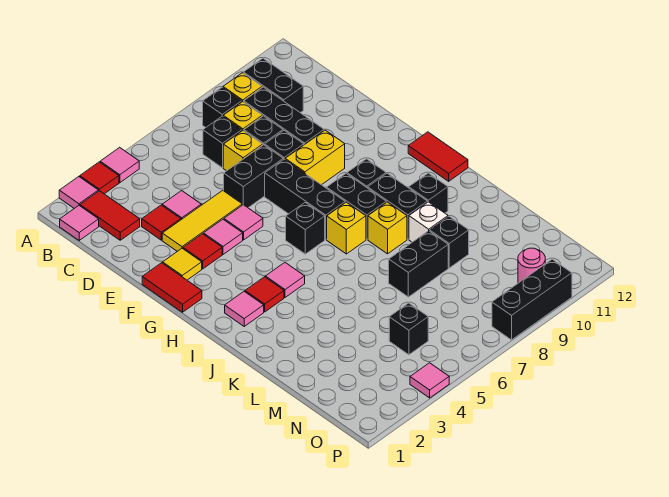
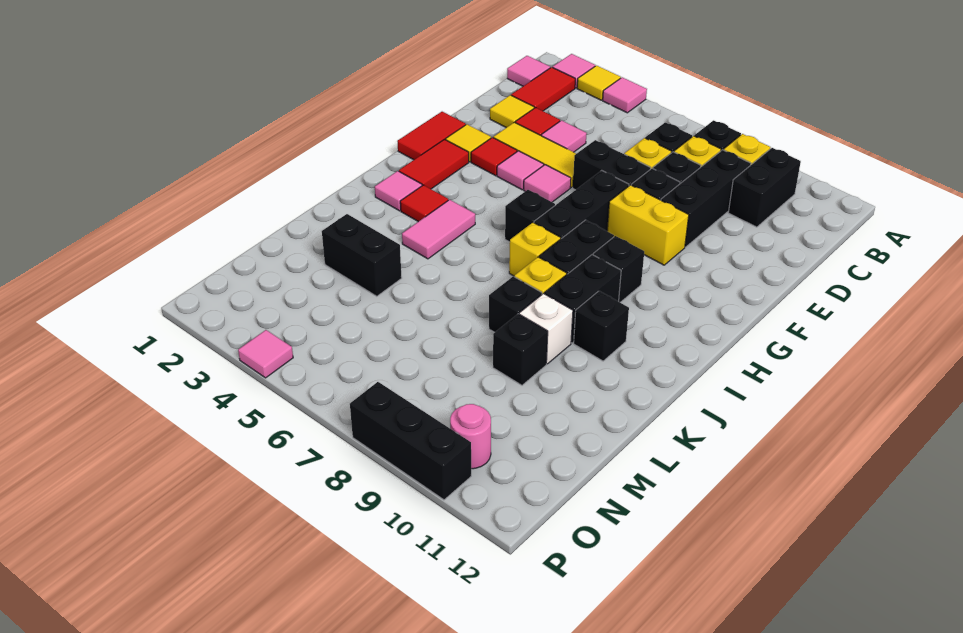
red 1x1 tile [80,162,119,194] -> yellow 1x1 tile [577,66,621,100]
none -> yellow 1x1 tile [490,95,534,128]
red 1x2 tile [408,132,468,181] -> red 1x2 tile moved to [399,140,469,189]
pink 1x1 tile [265,263,305,297] -> pink 1x2 tile [402,200,475,259]
black 1x2 brick [389,231,448,297] -> black 1x2 brick moved to [322,214,402,296]
black 1x1 brick [389,303,428,355] -> black 1x1 brick moved to [489,276,542,332]

